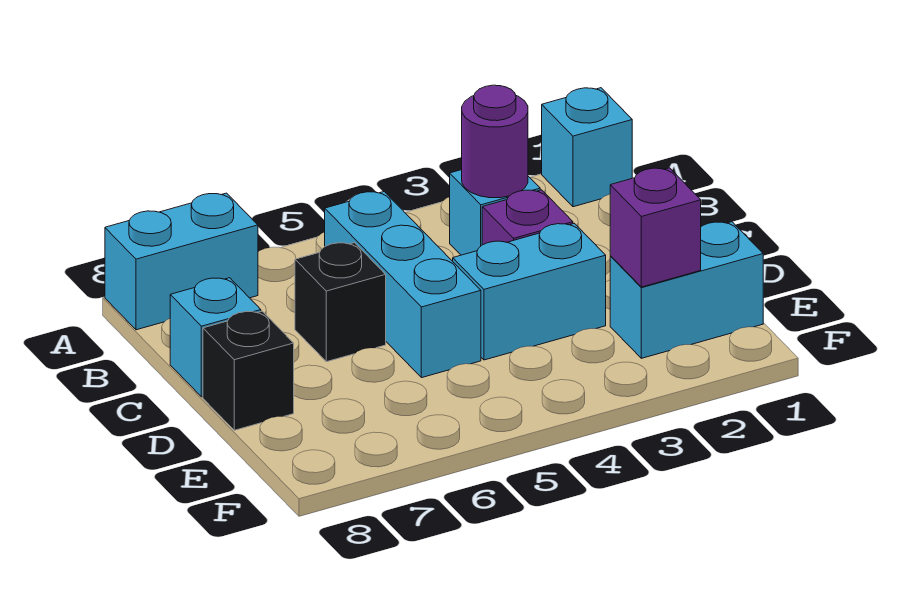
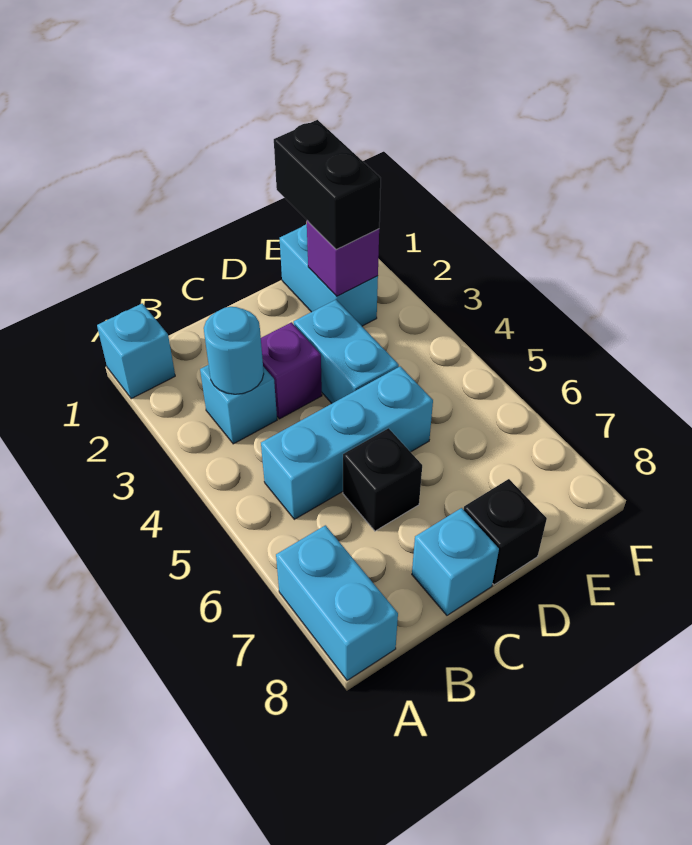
purple 1x1 round brick [462,85,528,198] -> cyan 1x1 round brick [204,307,264,394]
none -> black 1x2 brick [274,120,381,249]

